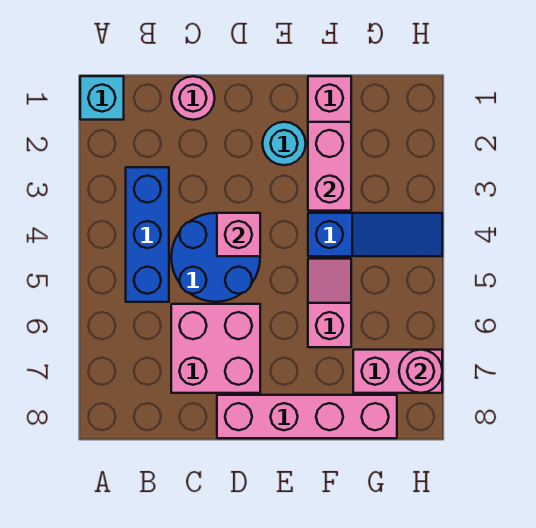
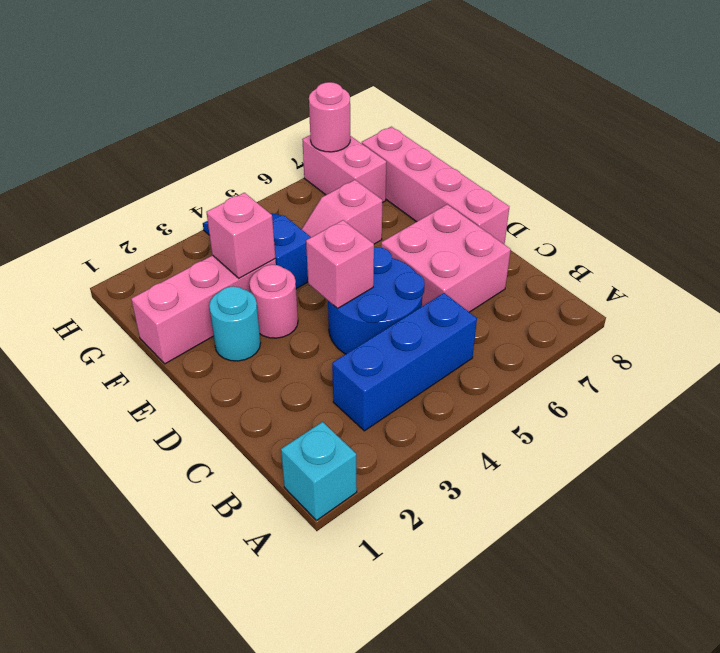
pink 1x1 round brick [171,76,215,120] -> pink 1x1 round brick moved to [249,265,298,338]
pink 1x2 brick [308,122,351,211] -> pink 1x1 brick [207,193,275,278]

